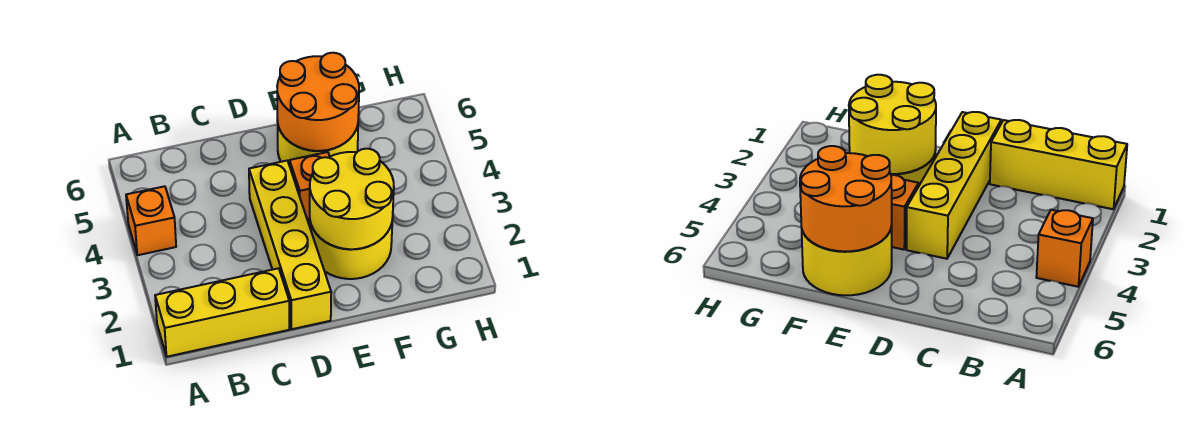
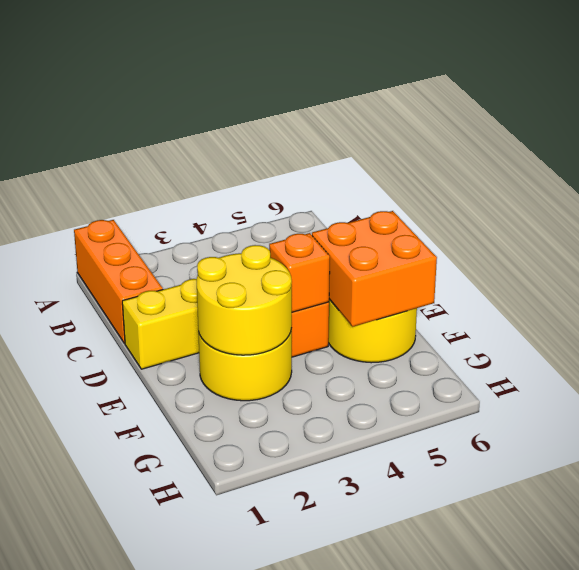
yellow 1x3 brick [155,268,289,357] -> orange 1x3 brick [74,220,163,343]
orange 1x1 brick [126,186,176,255] -> orange 1x1 brick moved to [269,233,330,312]
orange 2x2 round brick [277,53,359,151] -> orange 2x2 brick [312,211,437,327]

